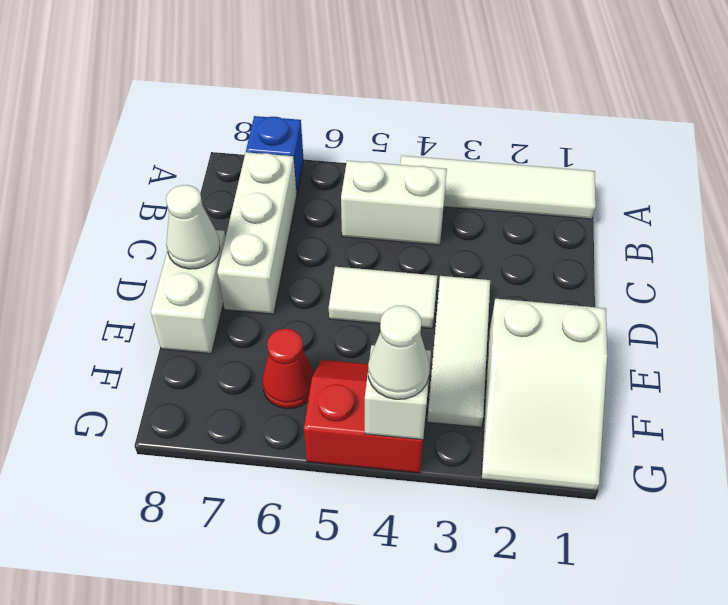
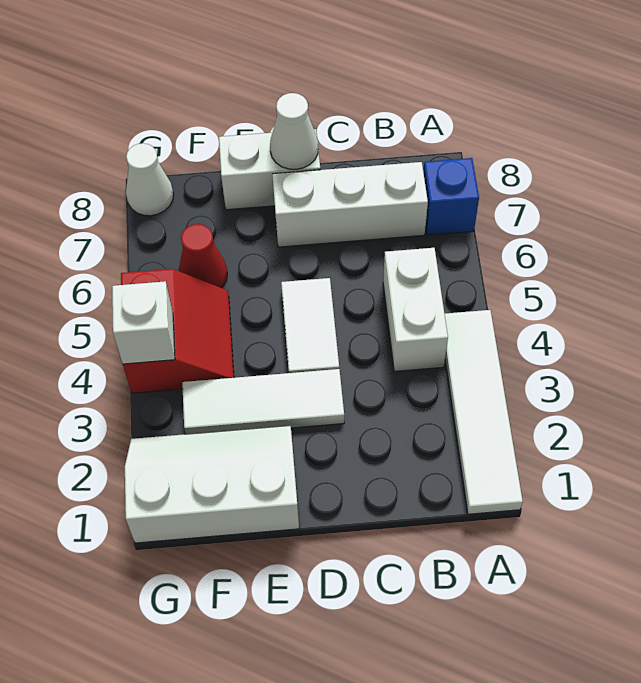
white 2x3 slope [481,299,607,491] -> white 2x3 slope turned to [125,426,299,543]
white 1x1 cone [368,305,430,399] -> white 1x1 cone moved to [126,143,173,216]

